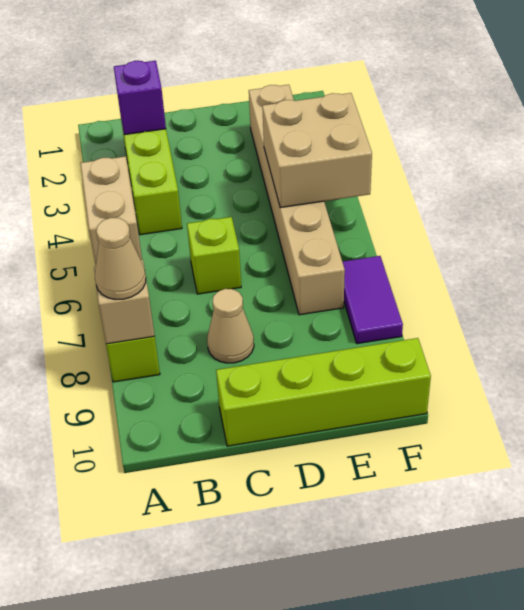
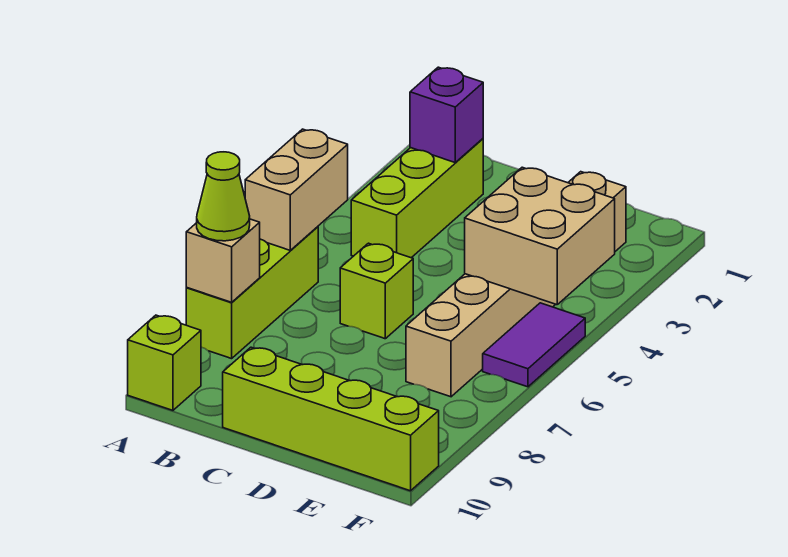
tan 1x1 cone [95,218,146,299] -> lime 1x1 cone [197,152,250,241]
none -> lime 1x1 brick [128,315,201,410]
tan 1x1 cone [207,289,254,363] -> none
purple 1x2 tile [342,256,403,344] -> purple 1x2 tile moved to [483,303,585,387]

